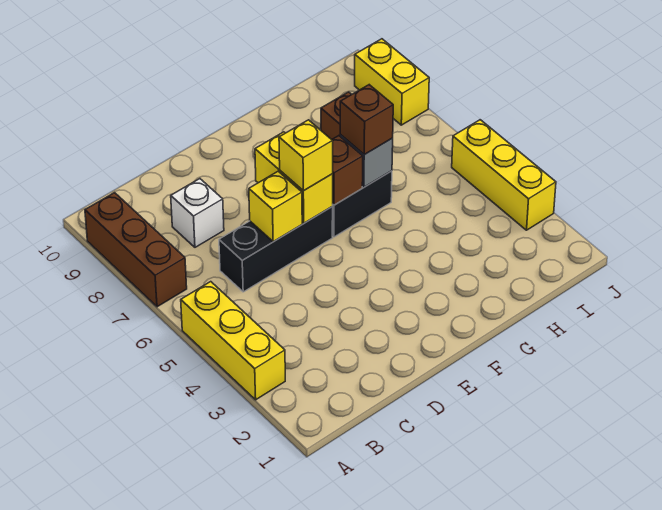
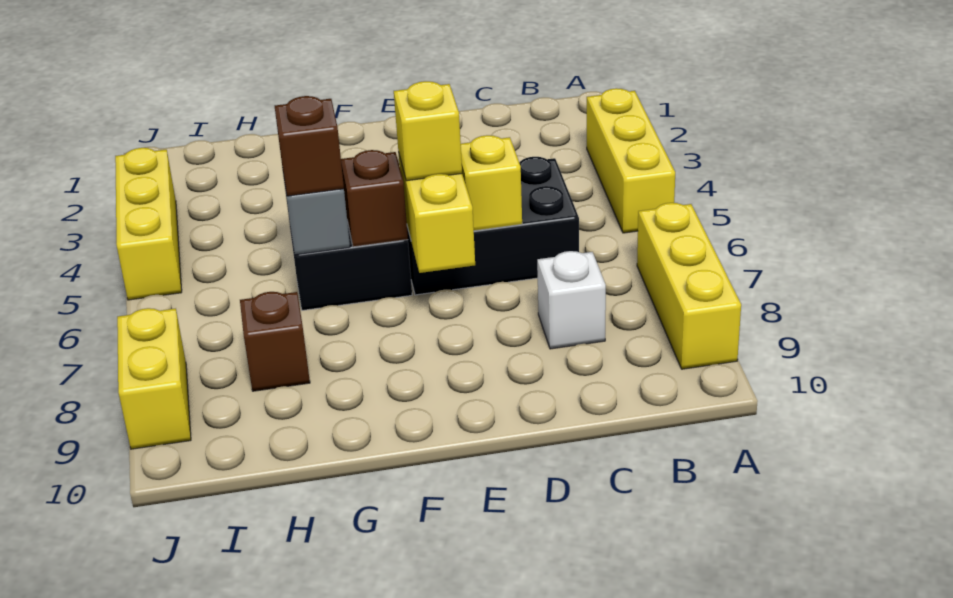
brown 1x3 brick [85,193,187,307] -> yellow 1x3 brick [637,203,741,369]
black 1x3 brick [219,206,333,292] -> black 2x3 brick [407,157,579,295]

